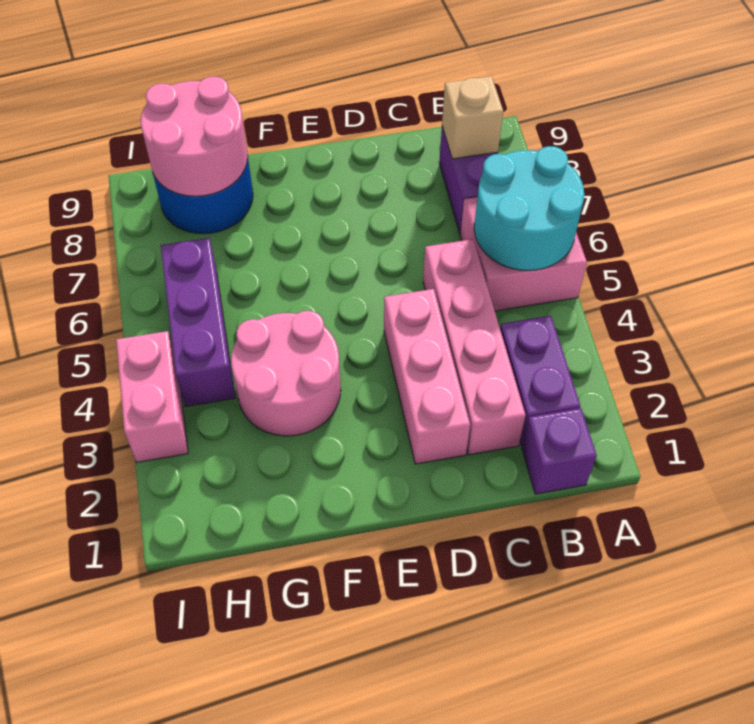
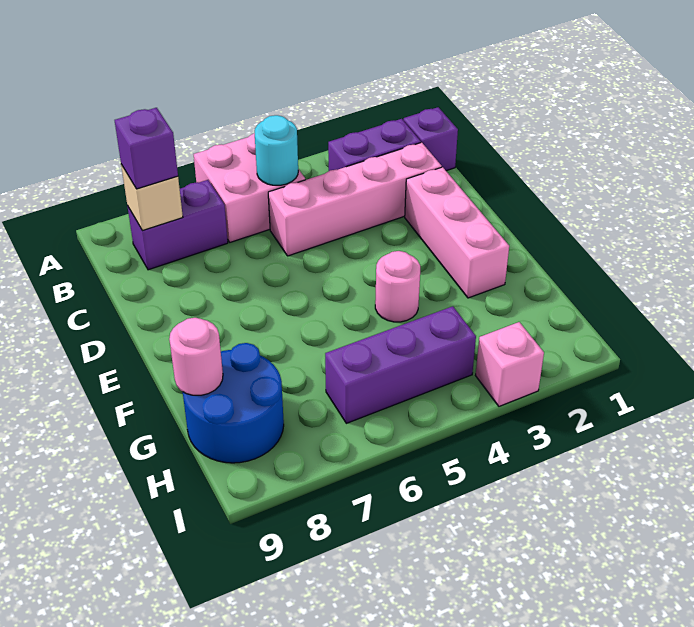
cyan 2x2 round brick [474,146,584,270] -> cyan 1x1 round brick [255,115,298,185]
none -> purple 1x1 brick [115,108,178,189]
pink 1x3 brick [384,289,470,464] -> pink 1x3 brick turned to [405,167,509,298]
pink 2x2 round brick [231,311,341,436] -> pink 1x1 round brick [375,251,420,322]
pink 2x2 round brick [141,76,248,196] -> pink 1x1 round brick [169,318,223,395]
pink 1x2 brick [116,331,188,462] -> pink 1x1 brick [476,322,544,406]

